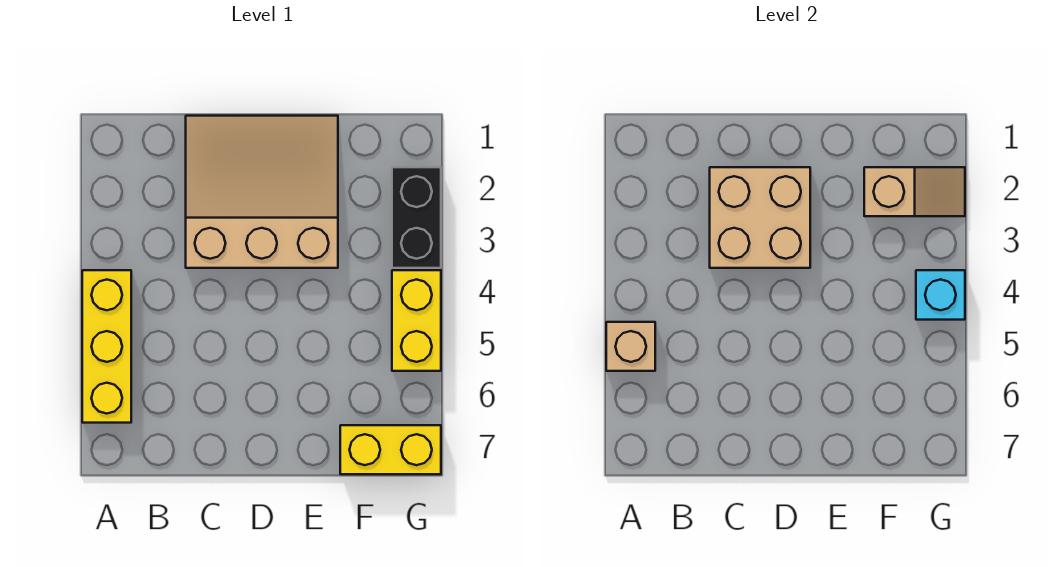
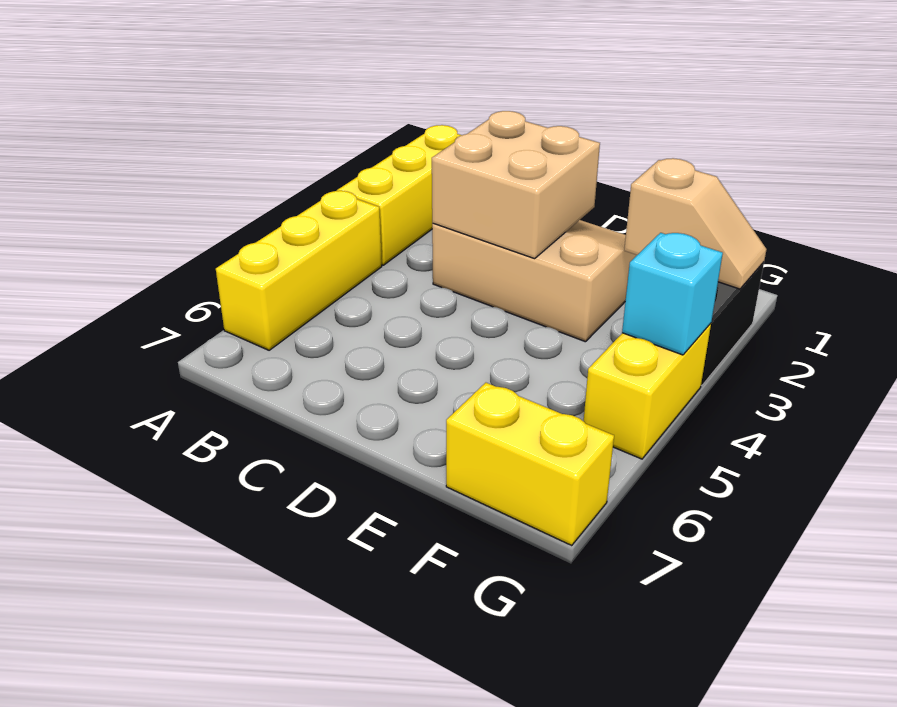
none -> yellow 1x3 brick [337,125,461,265]
tan 1x1 brick [606,322,655,371] -> none

